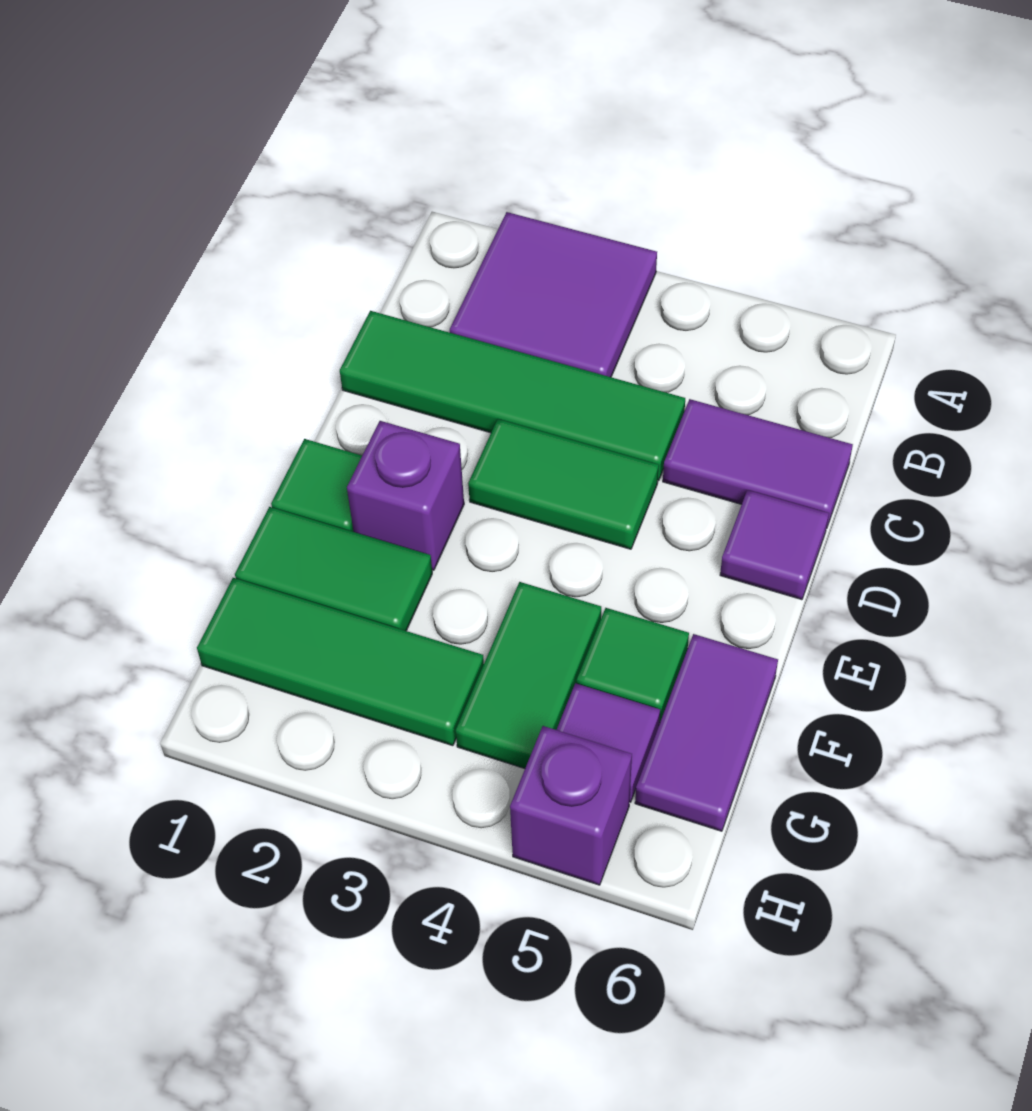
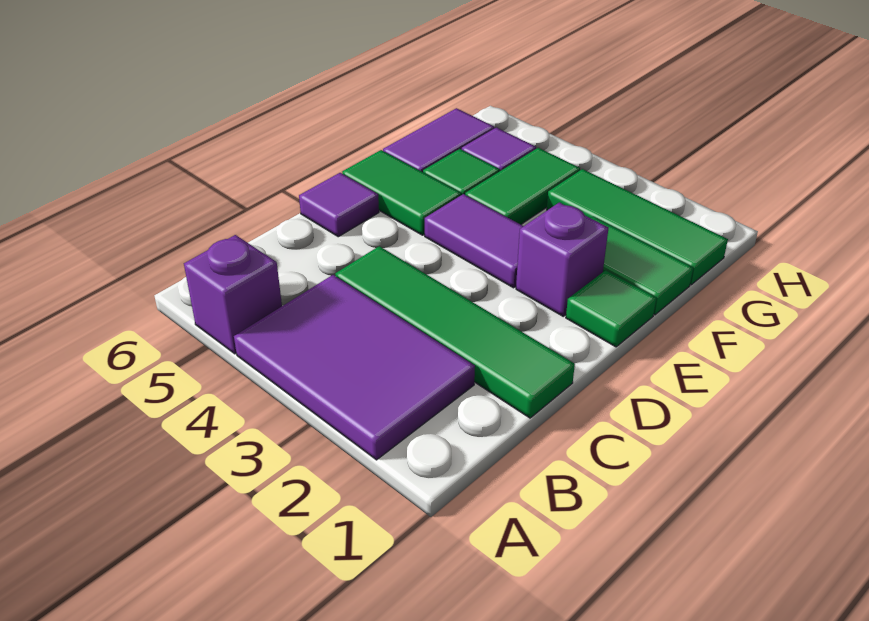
purple 2x2 tile [450,212,657,377] -> purple 2x3 tile [234,275,475,460]
purple 1x2 tile [663,399,853,529] -> purple 1x2 tile moved to [425,194,523,288]
green 1x2 tile [468,419,659,549] -> green 1x2 tile moved to [342,150,461,235]
purple 1x1 brick [510,726,632,885] -> purple 1x1 brick moved to [184,235,282,354]

